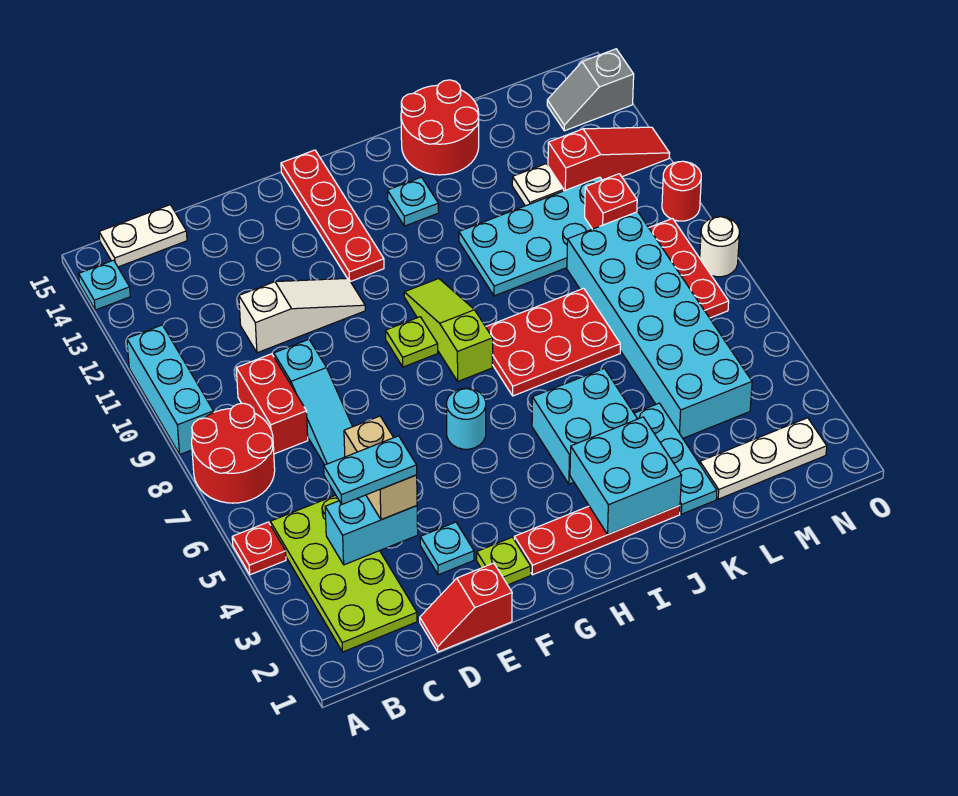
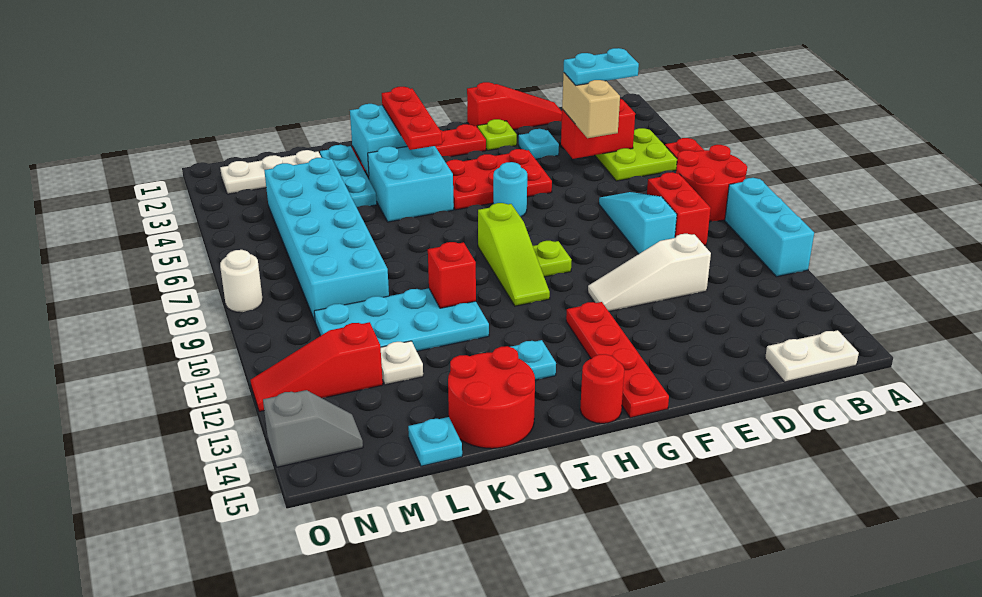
cyan 1x1 plate [79,260,130,310] -> cyan 1x1 plate moved to [408,417,462,466]
lime 2x4 plate [270,495,417,652] -> lime 2x2 plate [595,128,677,181]
cyan 1x2 brick [325,495,418,565] -> red 1x2 brick [561,99,635,159]
red 1x2 slope [420,563,512,652] -> red 1x3 slope [467,82,562,130]
red 2x3 plate [486,288,620,396] -> red 2x3 plate moved to [446,149,552,210]
red 1x1 brick [585,174,637,229] -> red 1x1 brick moved to [428,242,476,308]
red 1x3 plate [649,219,729,318] -> red 1x3 plate moved to [382,87,442,150]
red 1x1 round brick [662,161,701,221] -> red 1x1 round brick moved to [580,354,624,423]

